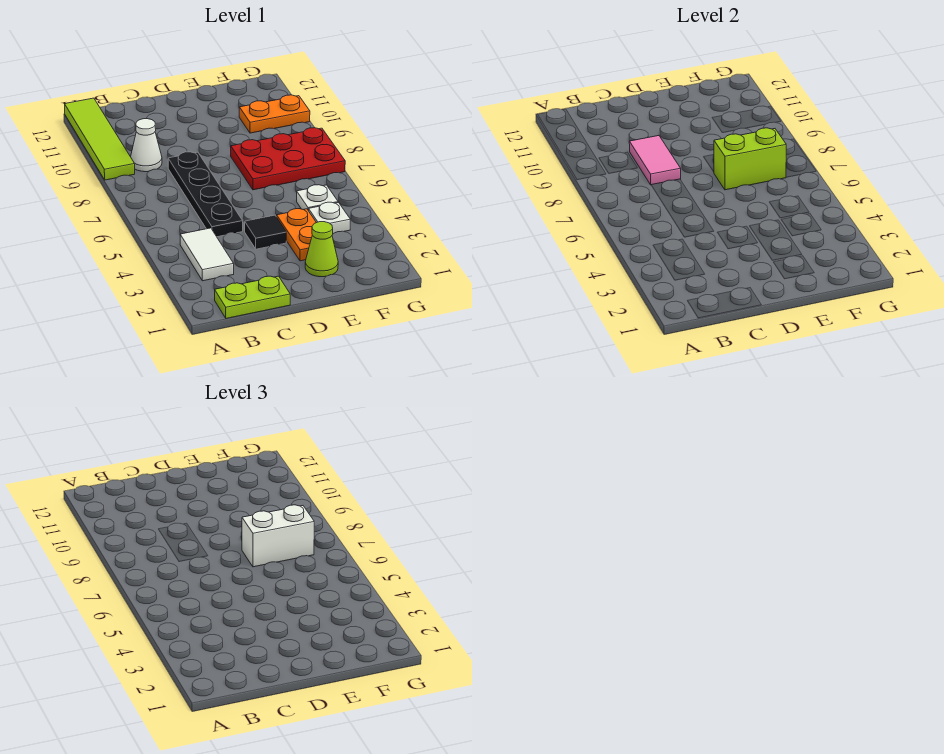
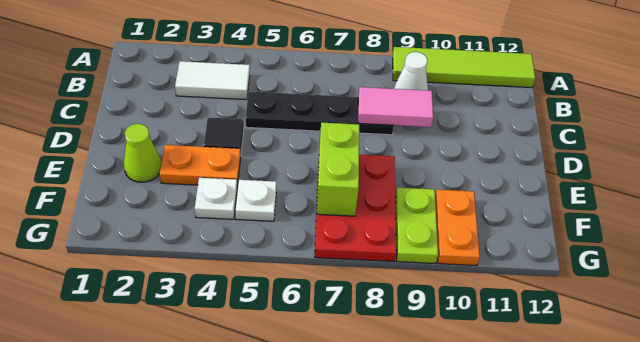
lime 1x2 plate [215,276,290,318] -> lime 1x2 plate moved to [395,188,438,264]
white 1x2 brick [242,505,314,567] -> none

